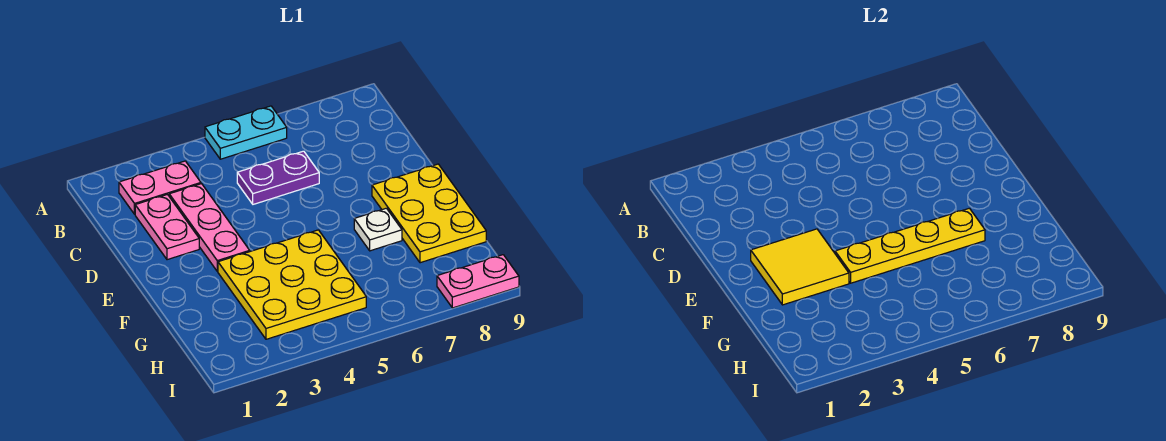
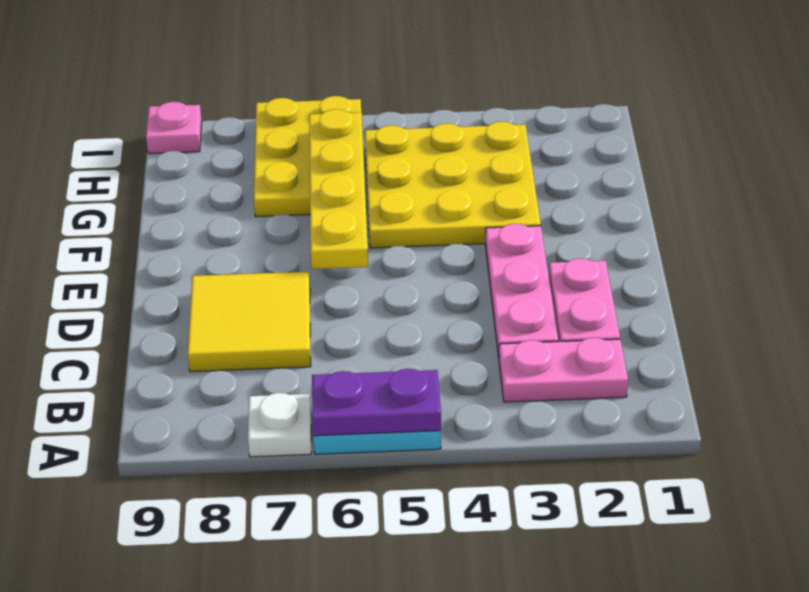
purple 1x2 plate [237,151,319,204] -> purple 1x2 plate moved to [312,369,441,436]
yellow 2x2 tile [751,229,849,305] -> yellow 2x2 tile moved to [188,272,311,372]
yellow 2x3 plate [372,164,486,263] -> yellow 2x3 plate moved to [254,96,361,217]
yellow 1x4 plate [835,208,985,283] -> yellow 1x4 plate turned to [309,109,368,269]
white 1x1 plate [354,208,402,251] -> white 1x1 plate moved to [248,393,311,457]
pink 1x2 plate [437,255,519,308] -> pink 1x1 plate [146,102,202,154]

